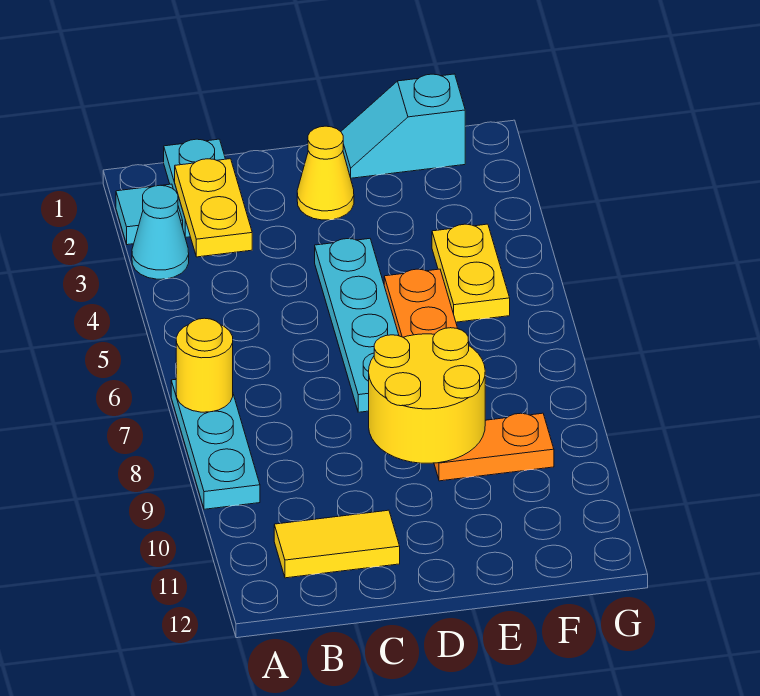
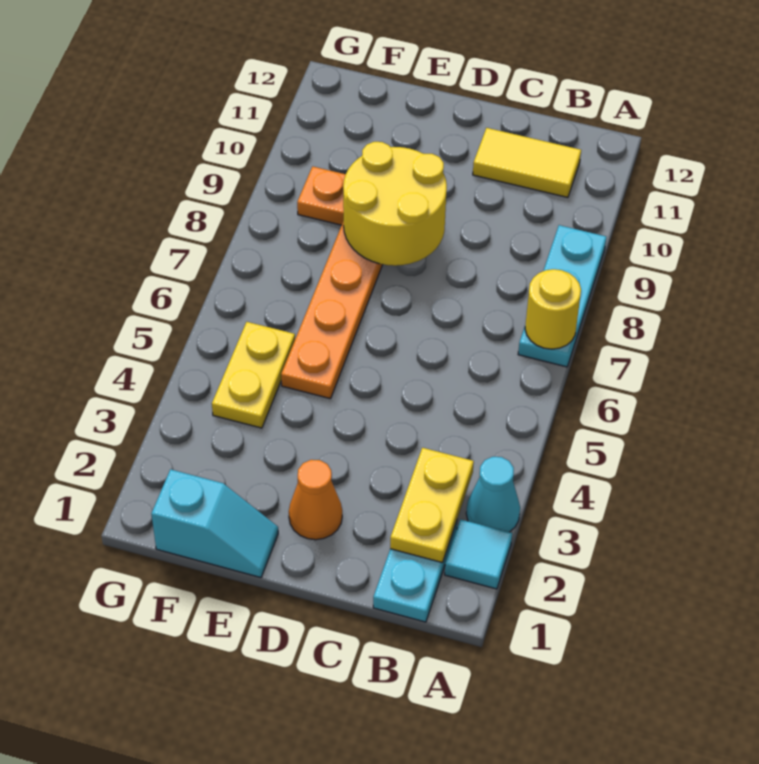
yellow 1x1 cone [297,126,354,220] -> orange 1x1 cone [289,460,342,540]
cyan 1x4 plate [315,239,399,412] -> none

